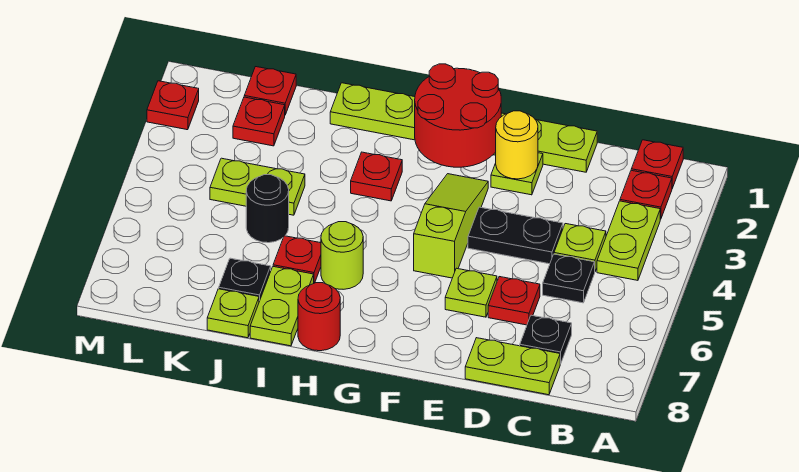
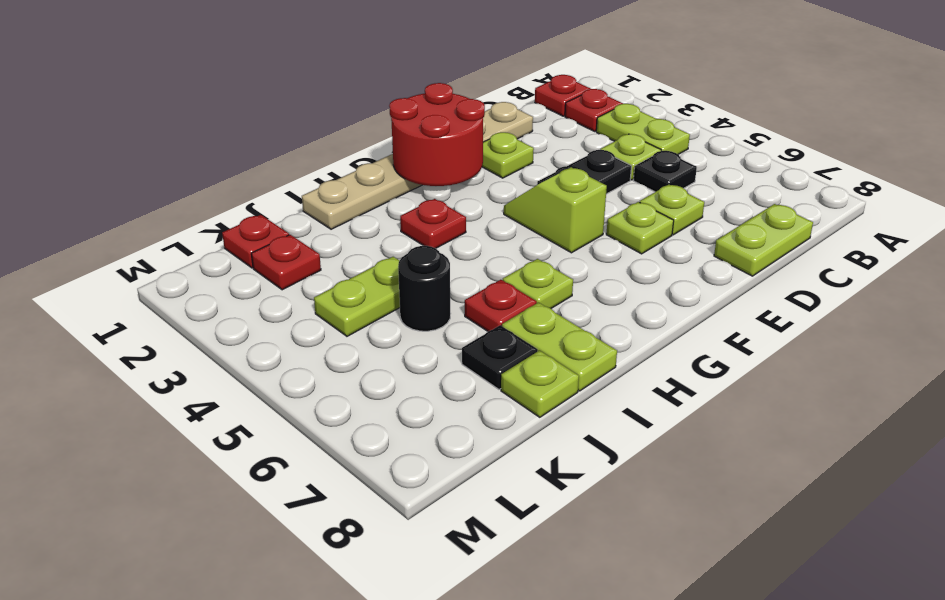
black 1x1 plate [520,315,572,364] -> none
lime 1x6 plate [330,83,597,172] -> tan 1x6 plate [302,102,533,229]
red 1x1 plate [488,277,540,325] -> lime 1x1 plate [640,184,704,235]
yellow 1x1 round brick [496,111,538,179] -> none
lime 1x3 slope [414,174,488,278] -> lime 1x2 slope [504,167,607,253]
lime 1x1 round brick [321,222,363,289] -> lime 1x1 plate [503,259,573,308]
red 1x1 round brick [298,283,340,351] -> none
red 1x1 plate [147,81,199,130] -> none

